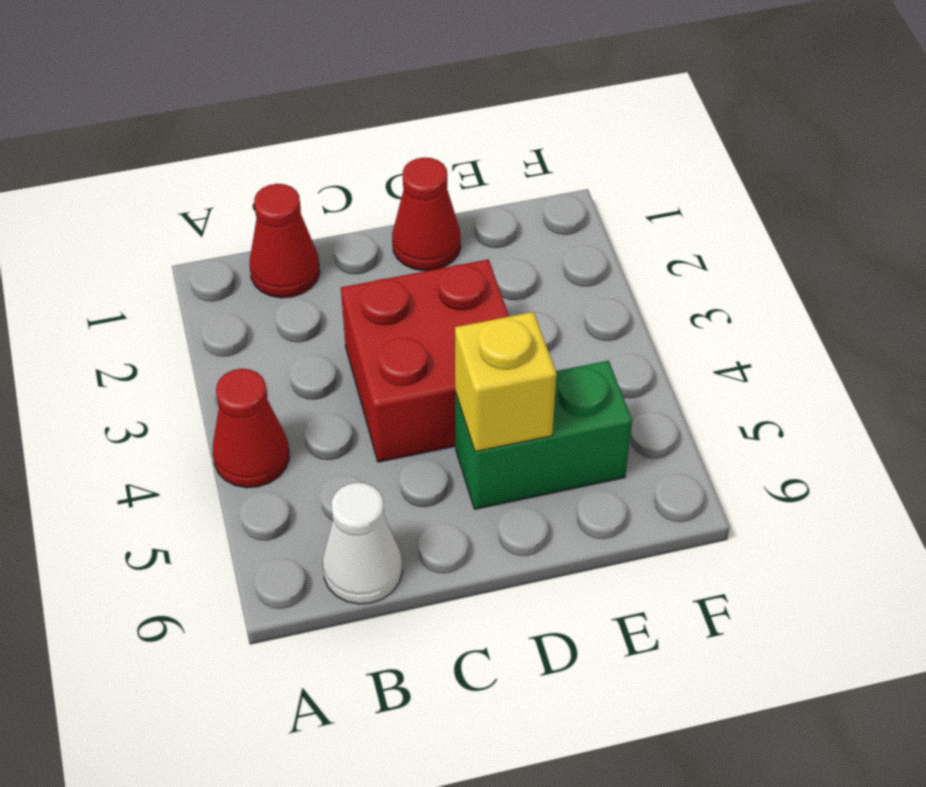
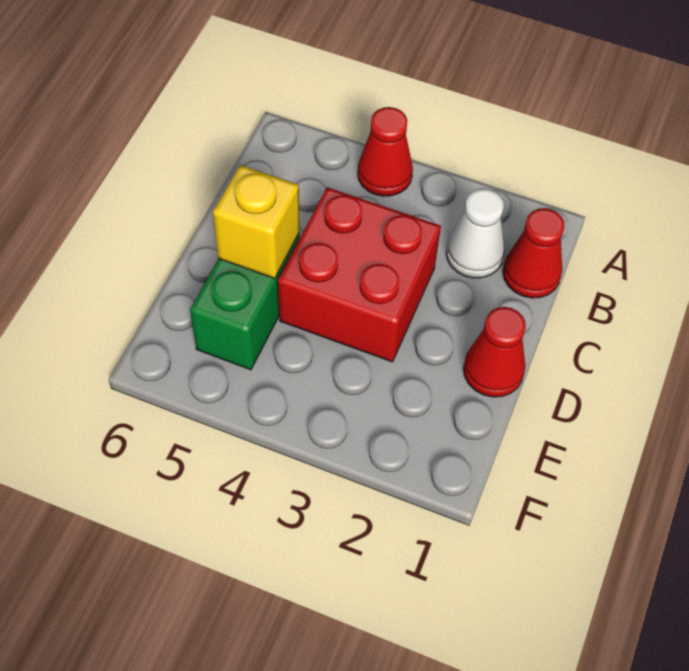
white 1x1 cone [323,483,402,604] -> white 1x1 cone moved to [446,188,505,278]

